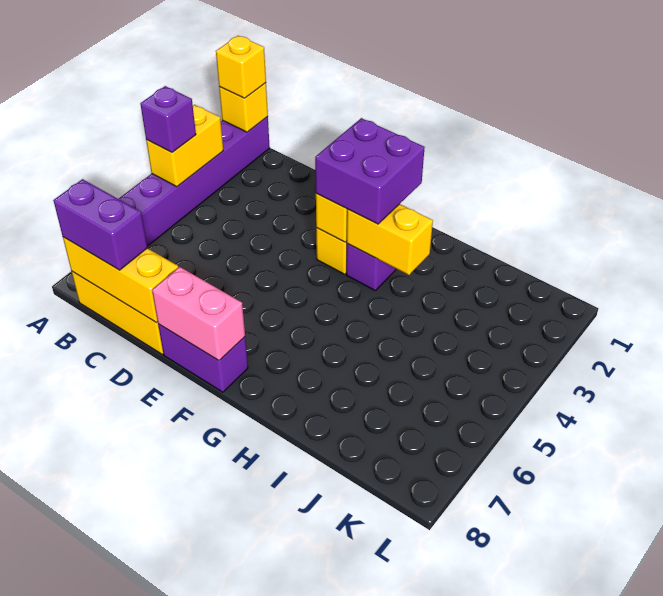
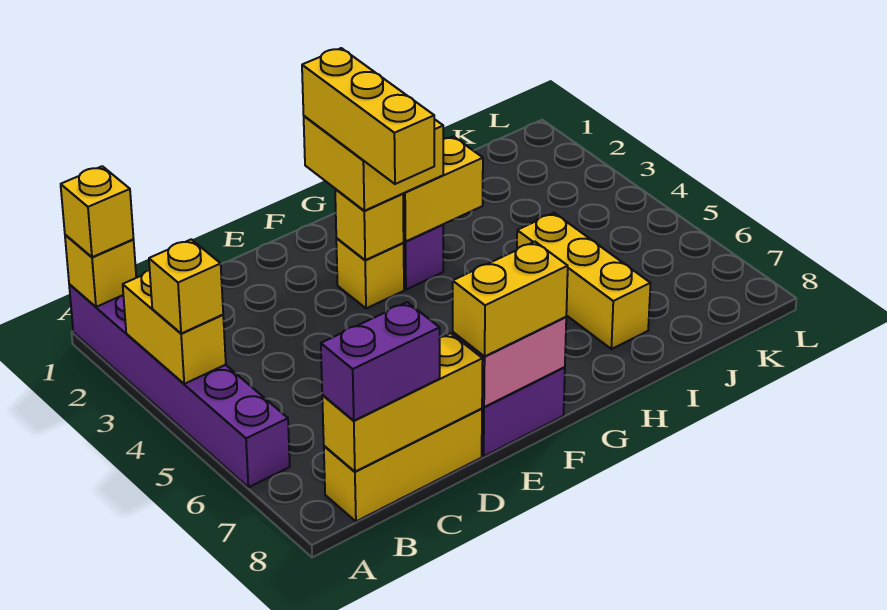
purple 1x1 brick [140,86,196,152] -> yellow 1x1 brick [149,239,223,334]
none -> yellow 1x2 brick [453,242,568,356]
purple 2x2 brick [315,118,425,224] -> yellow 2x2 brick [304,116,443,211]
none -> yellow 1x3 brick [302,48,434,184]
none -> yellow 1x3 brick [517,213,650,349]

